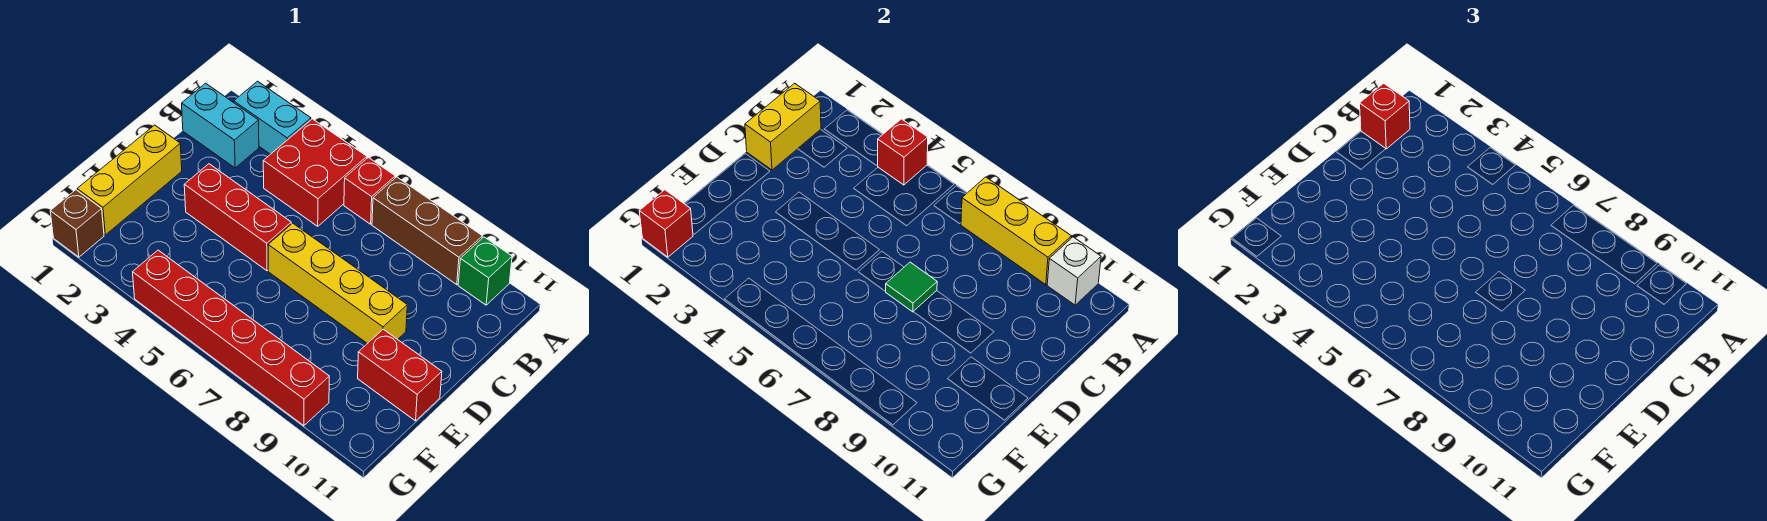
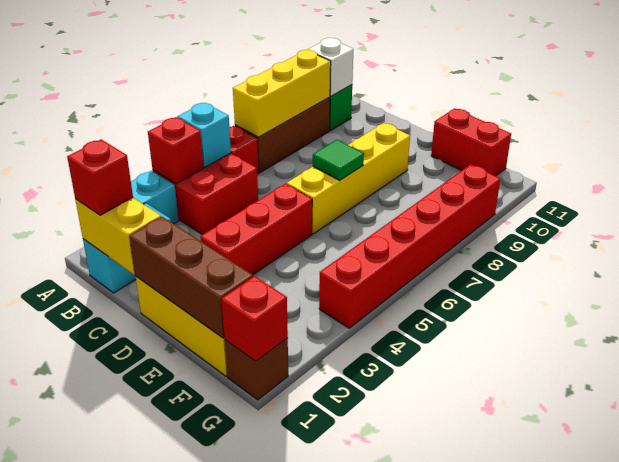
none -> cyan 1x1 brick [177,103,231,167]
none -> brown 1x3 brick [129,217,253,338]
red 1x2 brick [358,329,442,421] -> red 1x2 brick turned to [431,108,511,176]

